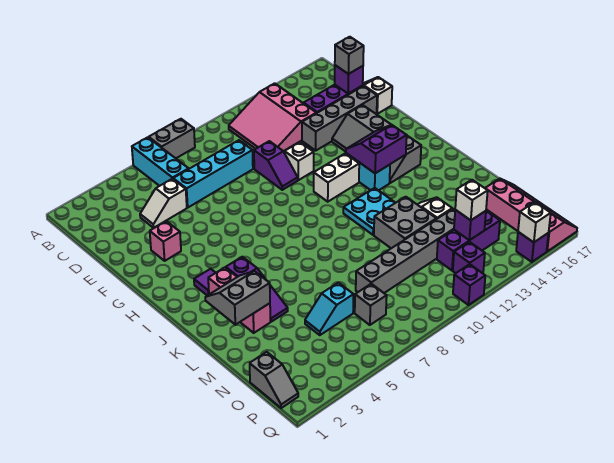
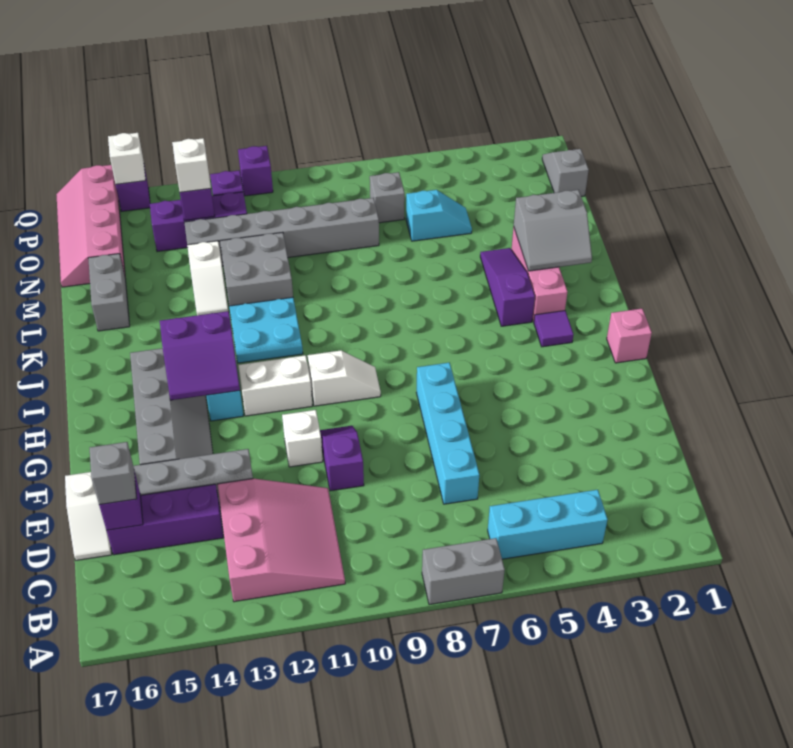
cyan 1x3 brick [132,137,188,186] -> cyan 1x3 brick turned to [488,490,608,559]
white 1x2 slope [140,179,187,228] -> white 1x2 slope moved to [308,350,381,406]
cyan 1x4 brick [173,140,253,208] -> cyan 1x4 brick turned to [416,363,479,504]
pink 1x1 brick [150,221,181,261] -> pink 1x1 brick moved to [607,309,652,363]
none -> grey 1x2 brick [88,254,130,331]

